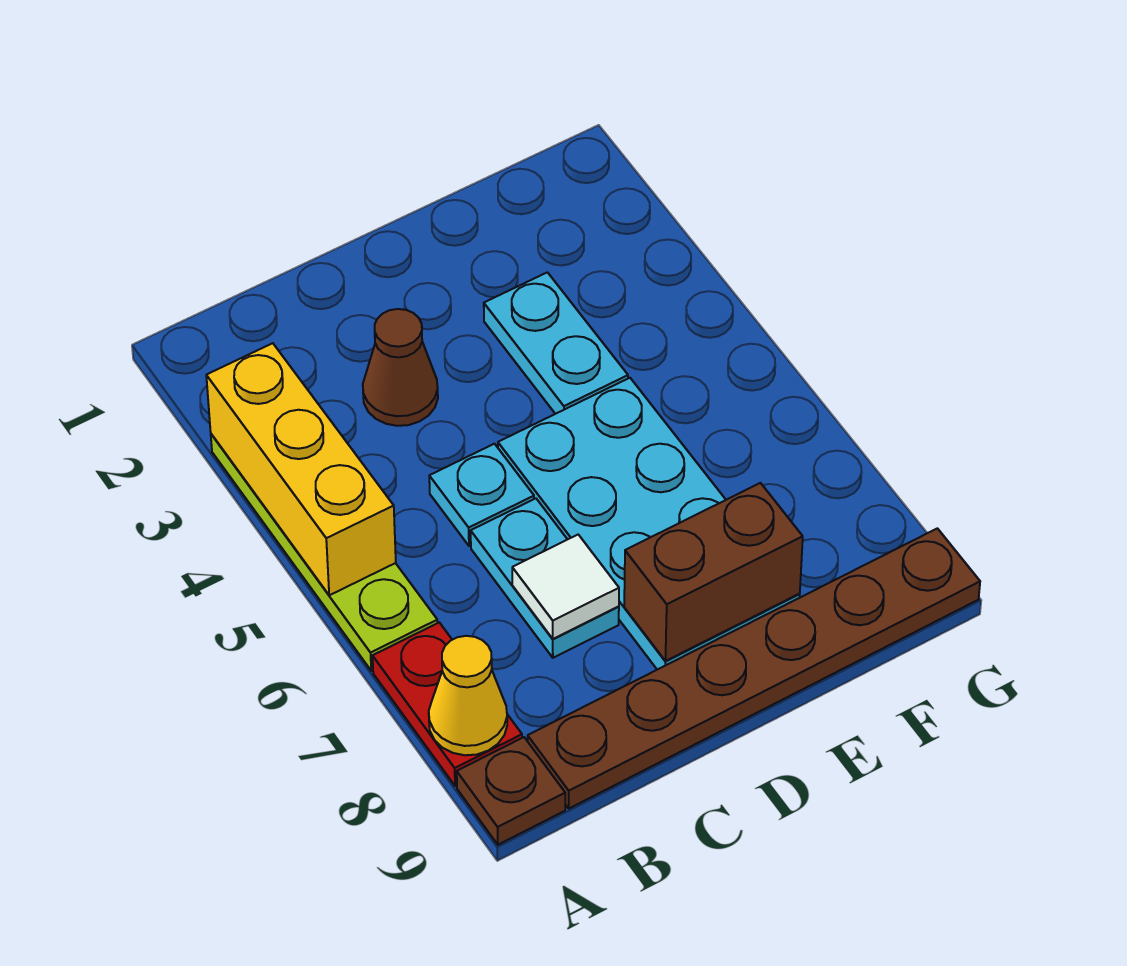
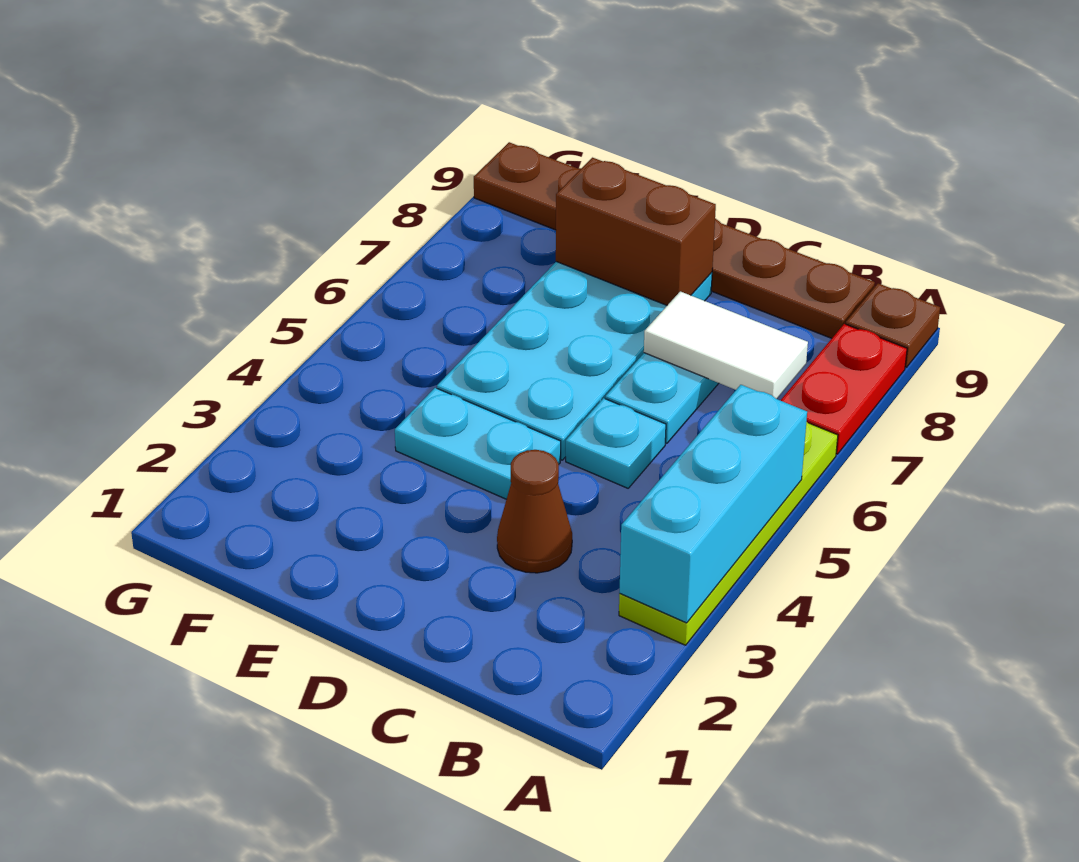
yellow 1x3 brick [206,343,396,595] -> cyan 1x3 brick [619,385,807,623]
yellow 1x1 cone [429,636,507,755] -> none
white 1x1 tile [512,535,619,639] -> white 1x2 tile [644,291,808,399]
cyan 1x2 plate [484,272,628,414] -> cyan 1x2 plate turned to [395,388,561,499]

